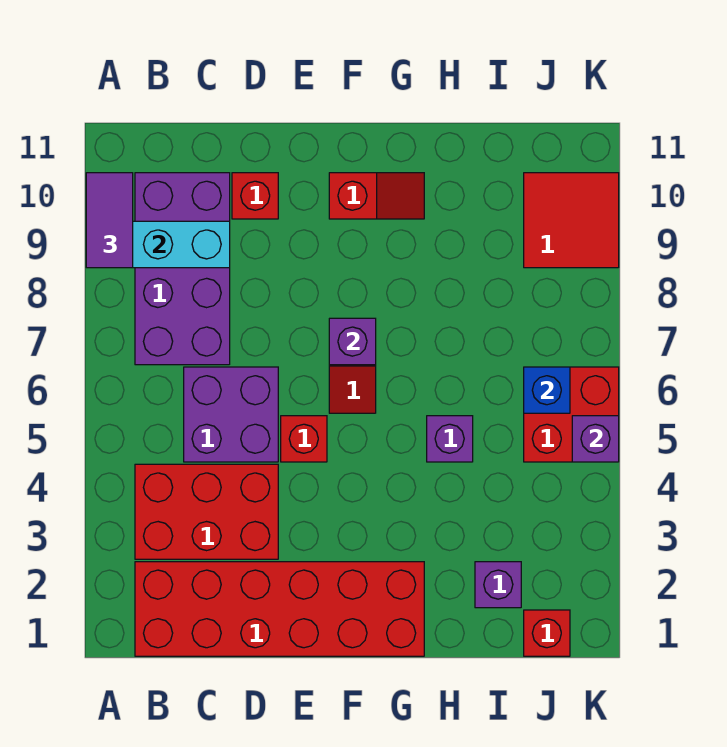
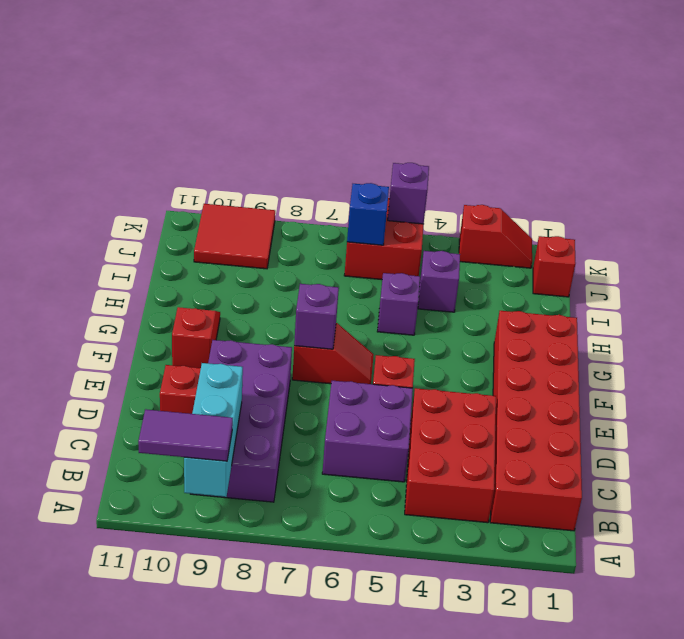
purple 2x4 brick [135,173,230,365] -> purple 2x4 brick turned to [193,340,292,502]
purple 1x1 brick [475,562,521,608] -> purple 1x1 brick moved to [418,251,460,312]
none -> red 1x2 slope [459,205,532,268]

